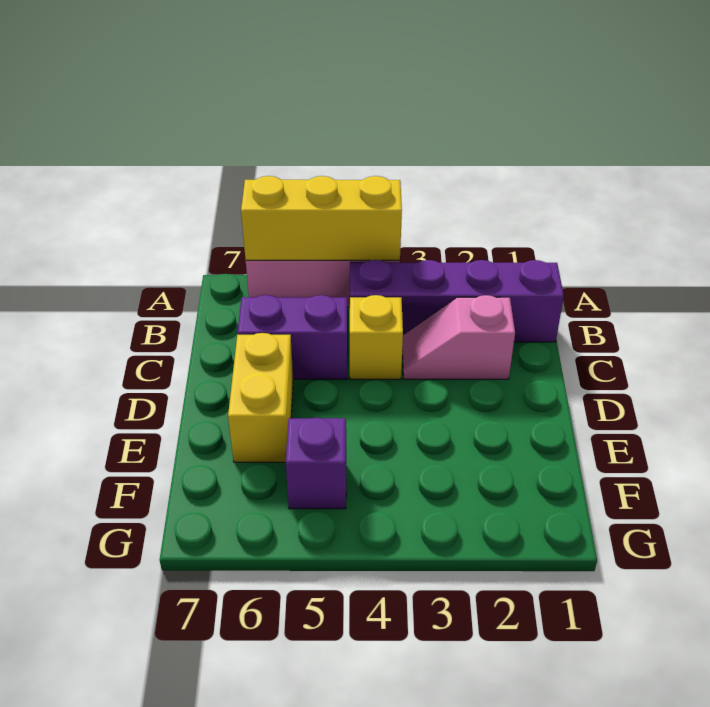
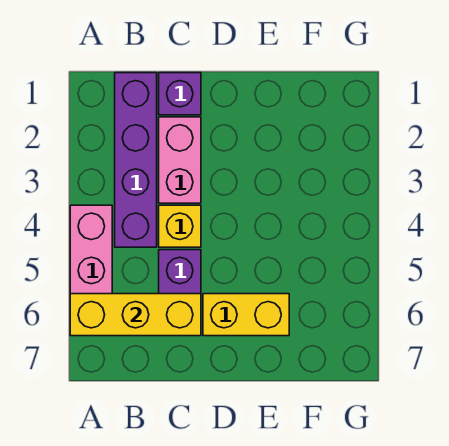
yellow 1x3 brick [241,176,402,260] -> yellow 1x3 brick turned to [70,294,201,336]
pink 1x2 slope [402,295,515,379] -> pink 1x2 brick [159,117,201,203]
purple 1x1 brick [286,418,346,509] -> purple 1x1 brick moved to [159,73,201,115]

